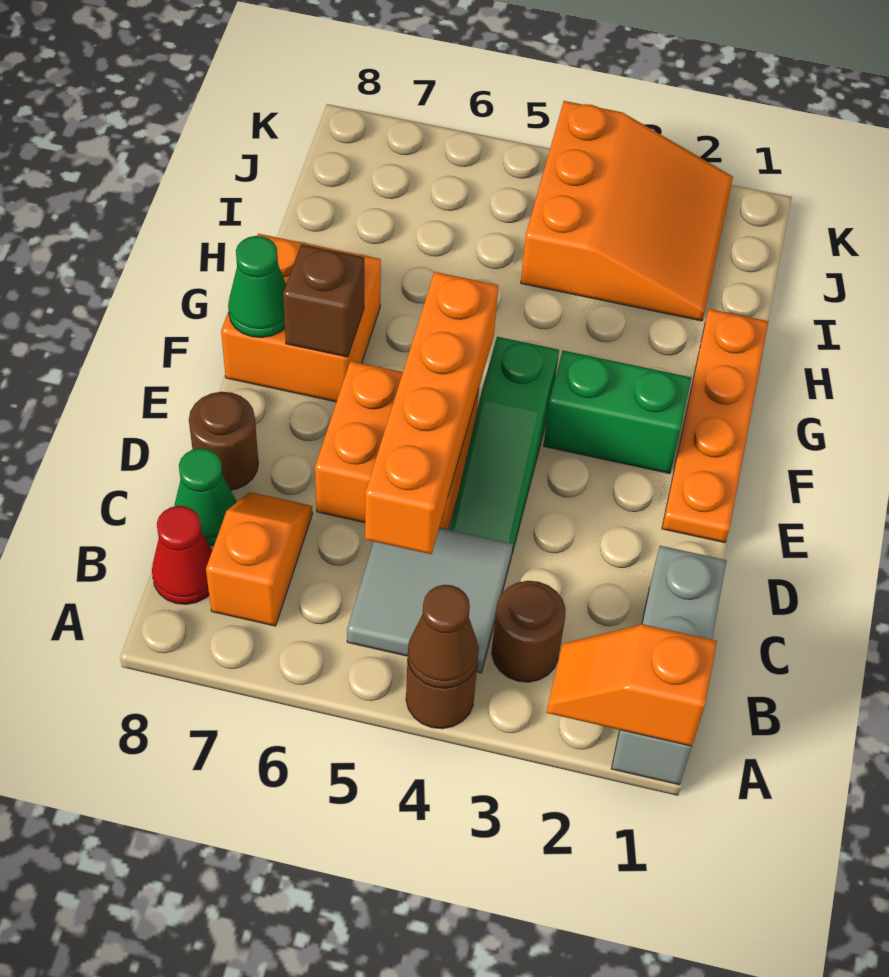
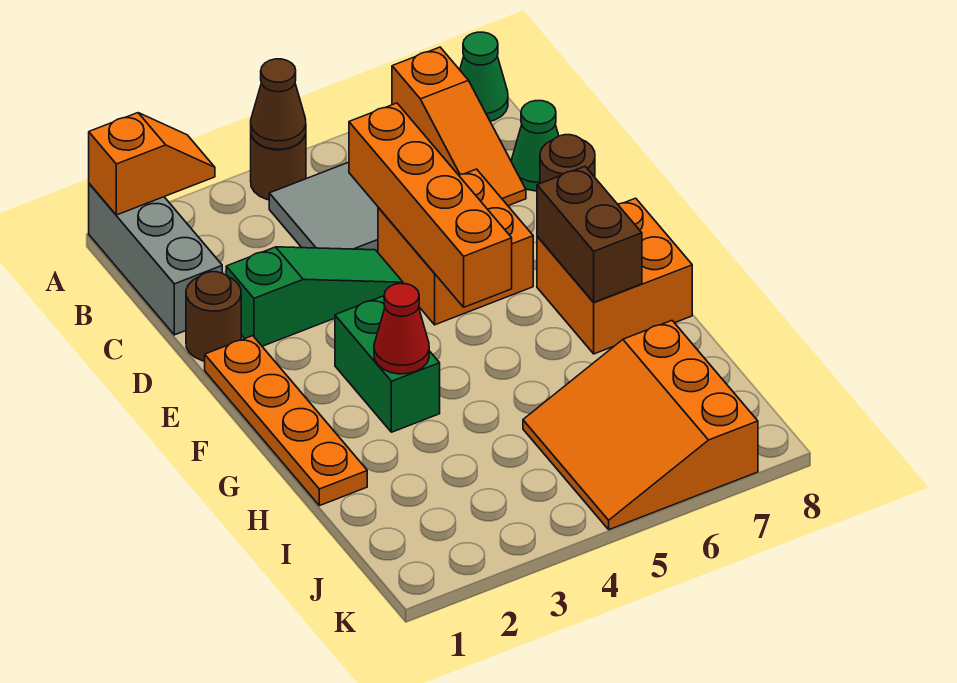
brown 1x1 round brick [492,581,566,682] -> brown 1x1 round brick moved to [186,272,241,361]
orange 1x2 slope [206,492,313,626] -> orange 1x3 slope [392,47,526,206]
red 1x1 cone [152,506,212,604] -> red 1x1 cone moved to [374,284,429,374]
green 1x3 slope [450,337,559,553] -> green 1x3 slope turned to [226,247,403,346]
green 1x2 brick [543,350,691,474] -> green 1x2 brick turned to [335,296,440,432]
brown 1x1 brick [283,244,364,357] -> brown 1x2 brick [537,166,642,302]
green 1x1 cone [228,236,286,338] -> green 1x1 cone moved to [460,32,508,121]
orange 3x3 slope [521,101,733,321] -> orange 3x3 slope moved to [523,321,758,530]

